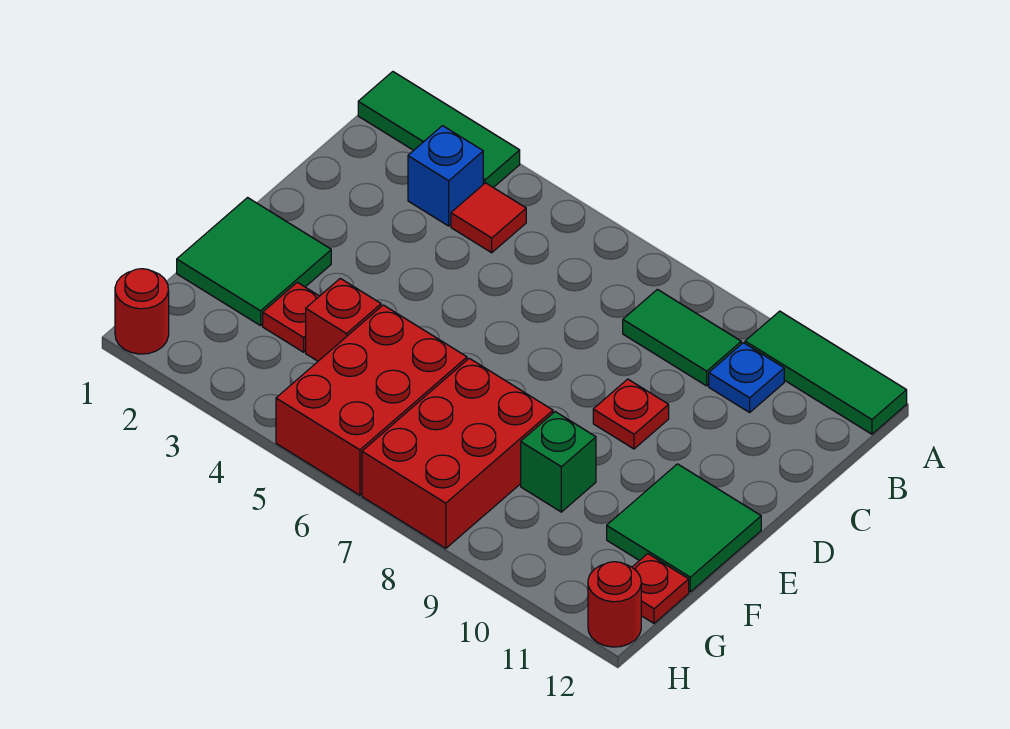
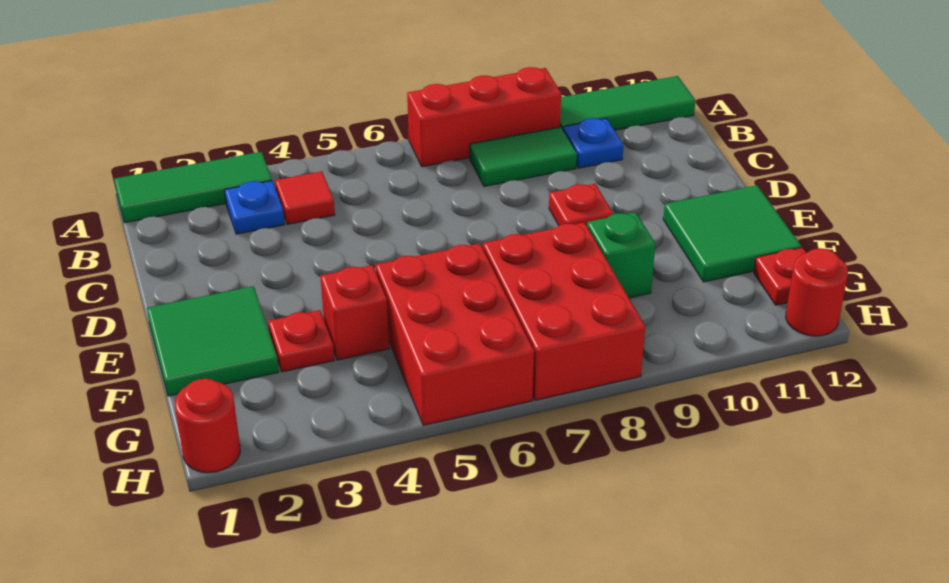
none -> red 1x3 brick [407,67,561,167]
blue 1x1 brick [408,126,483,226] -> blue 1x1 plate [225,181,285,234]

